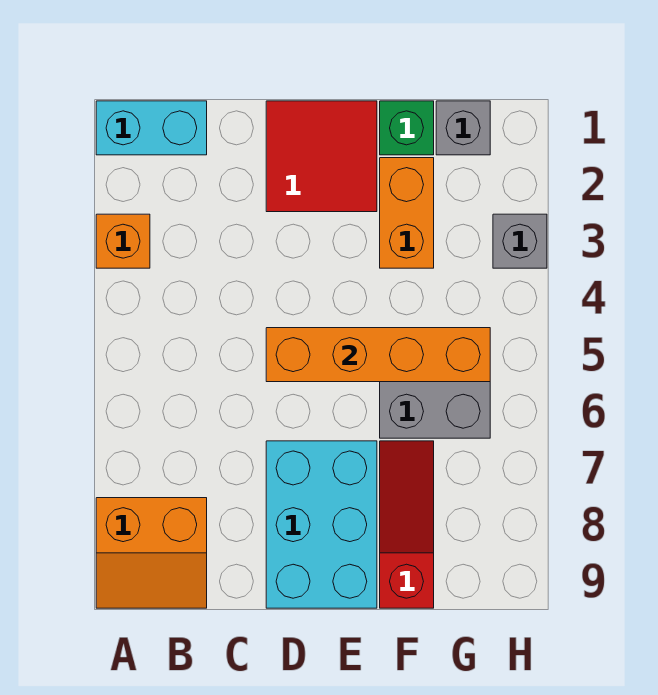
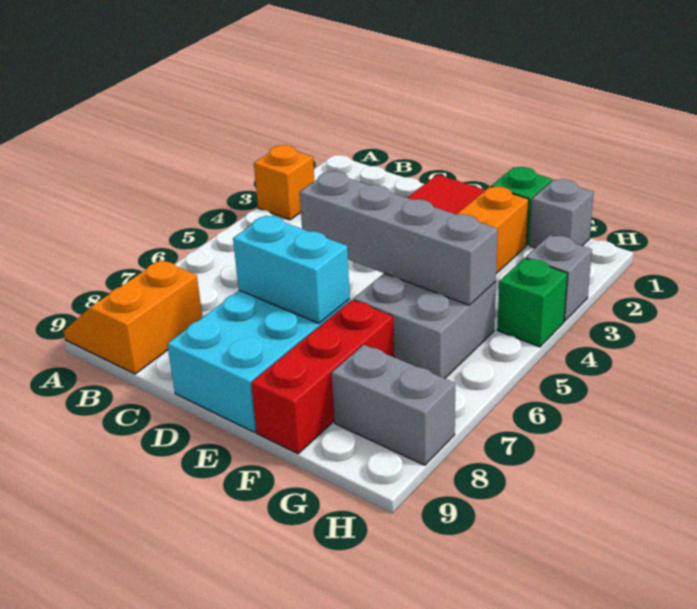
cyan 1x2 brick [96,101,207,155] -> cyan 1x2 brick moved to [233,216,350,323]
orange 2x2 slope [96,498,207,608] -> orange 2x2 slope turned to [63,260,202,374]
orange 1x4 brick [266,328,490,382] -> grey 1x4 brick [299,171,498,305]
red 1x3 slope [380,441,434,608] -> red 1x3 brick [251,300,394,454]
none -> grey 1x2 brick [332,345,455,465]
none -> green 1x1 brick [497,258,568,347]

